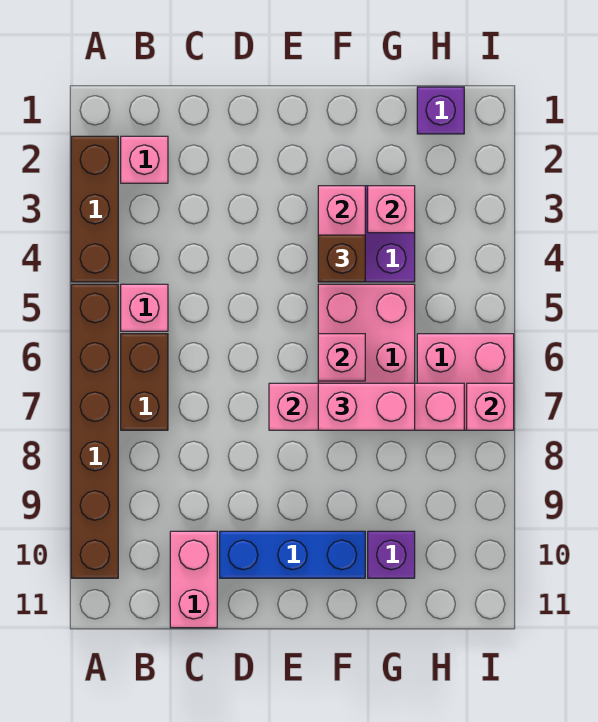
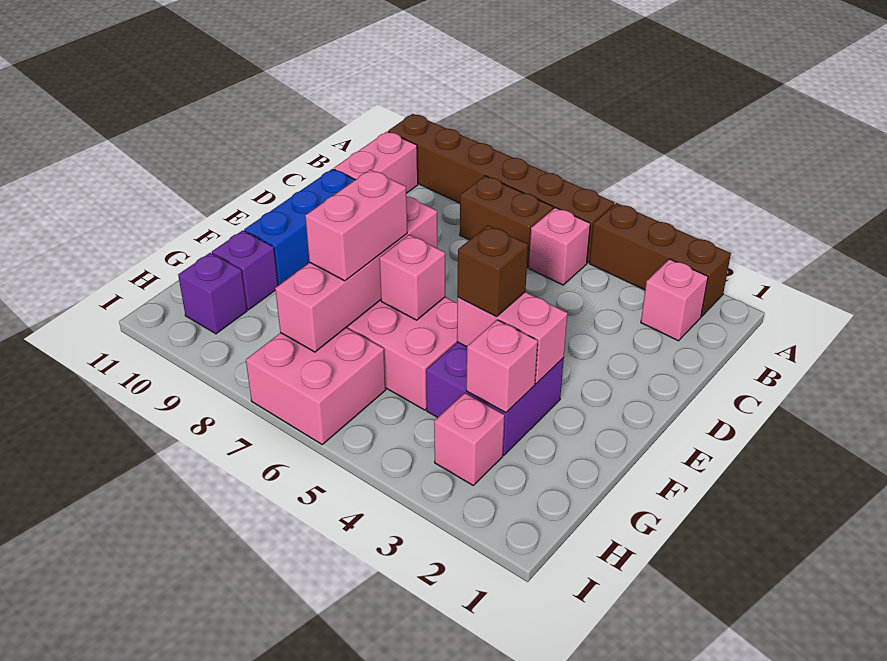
pink 1x2 brick [170,531,217,628] -> pink 1x2 brick turned to [334,132,418,193]
purple 1x1 brick [417,87,464,134] -> purple 1x1 brick moved to [178,253,247,334]
pink 1x1 brick [467,383,514,430] -> pink 1x1 brick moved to [434,393,505,485]

